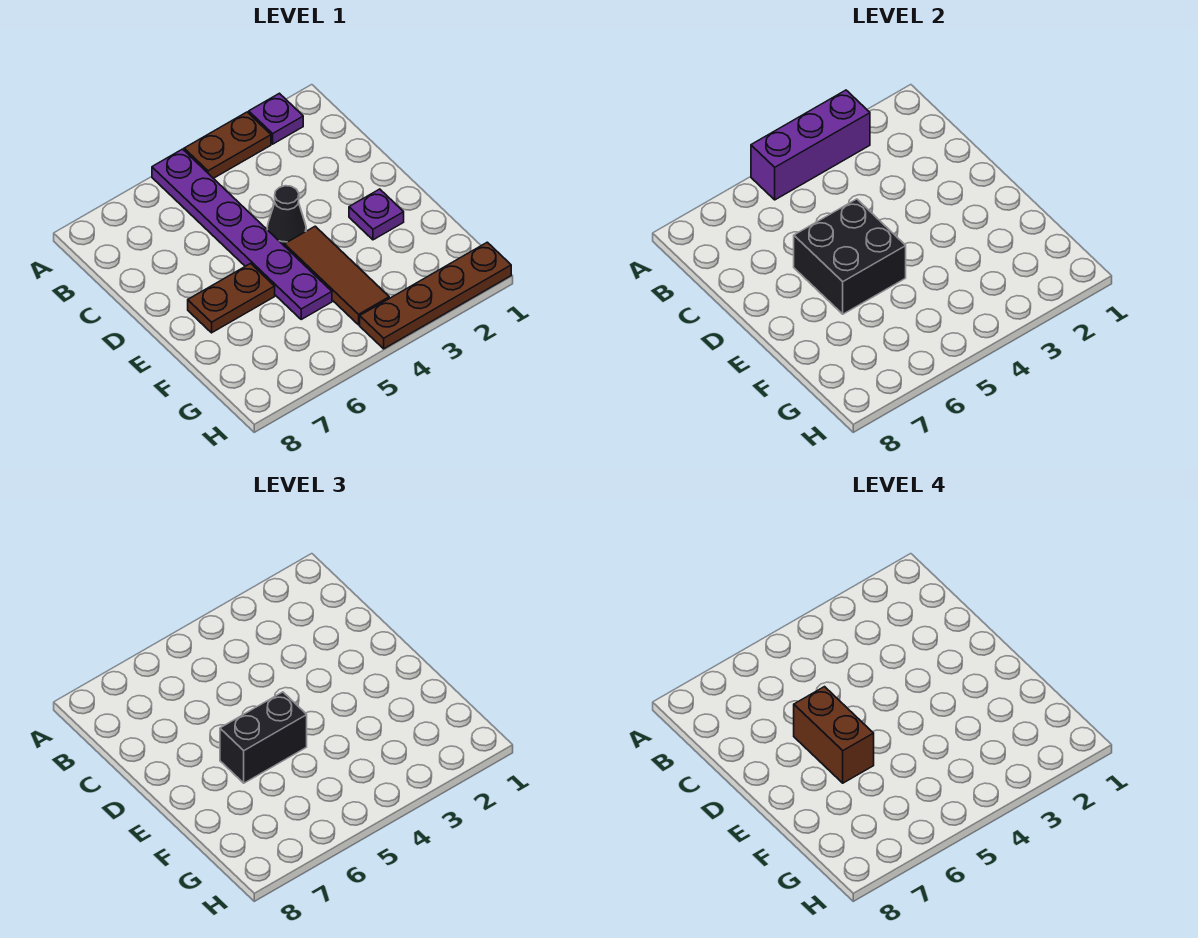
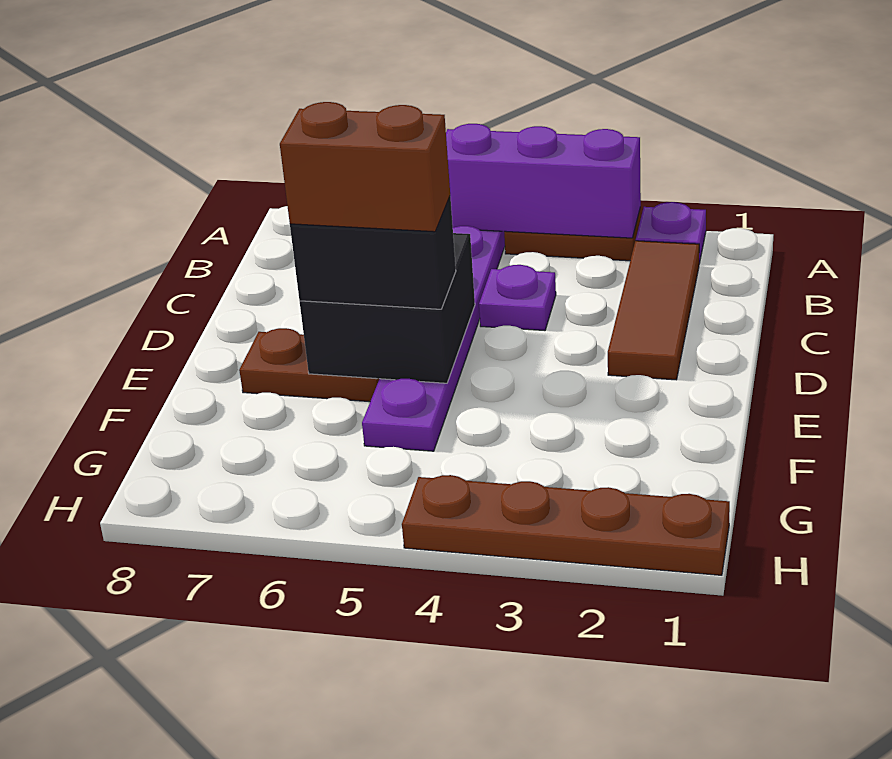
black 1x1 cone [267,186,306,245] -> none
brown 1x2 brick [794,687,874,783] -> brown 1x2 brick turned to [280,102,450,232]
purple 1x1 plate [349,189,404,240] -> purple 1x1 plate moved to [479,265,556,331]
brown 1x3 tile [284,226,389,325] -> brown 1x3 tile moved to [608,241,699,380]

